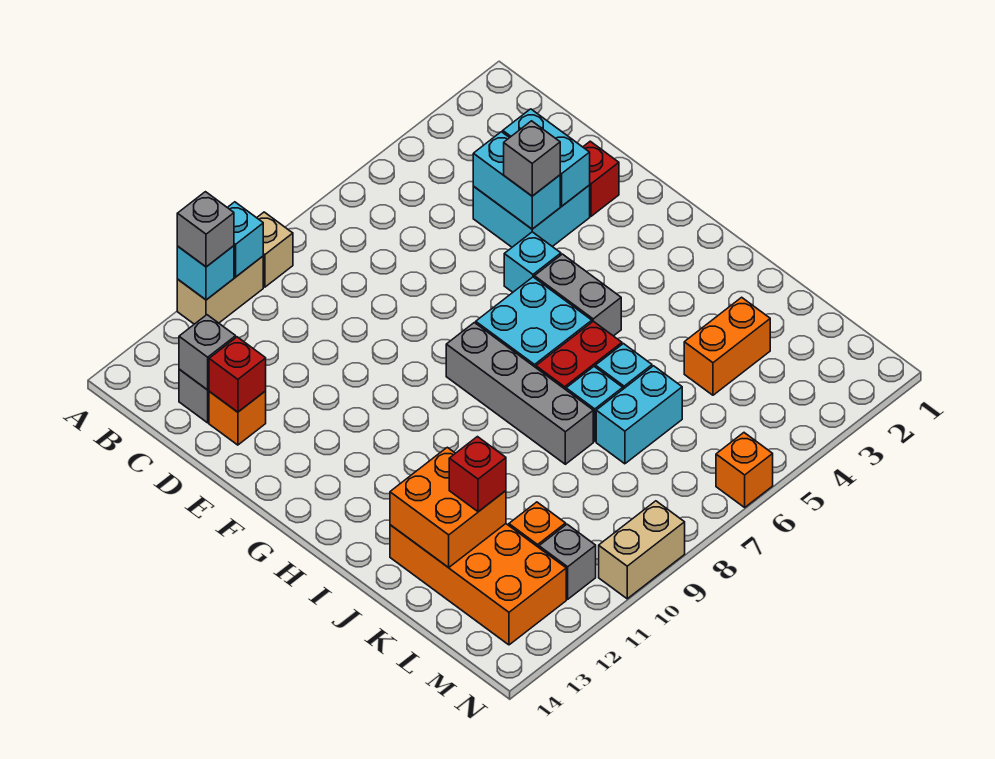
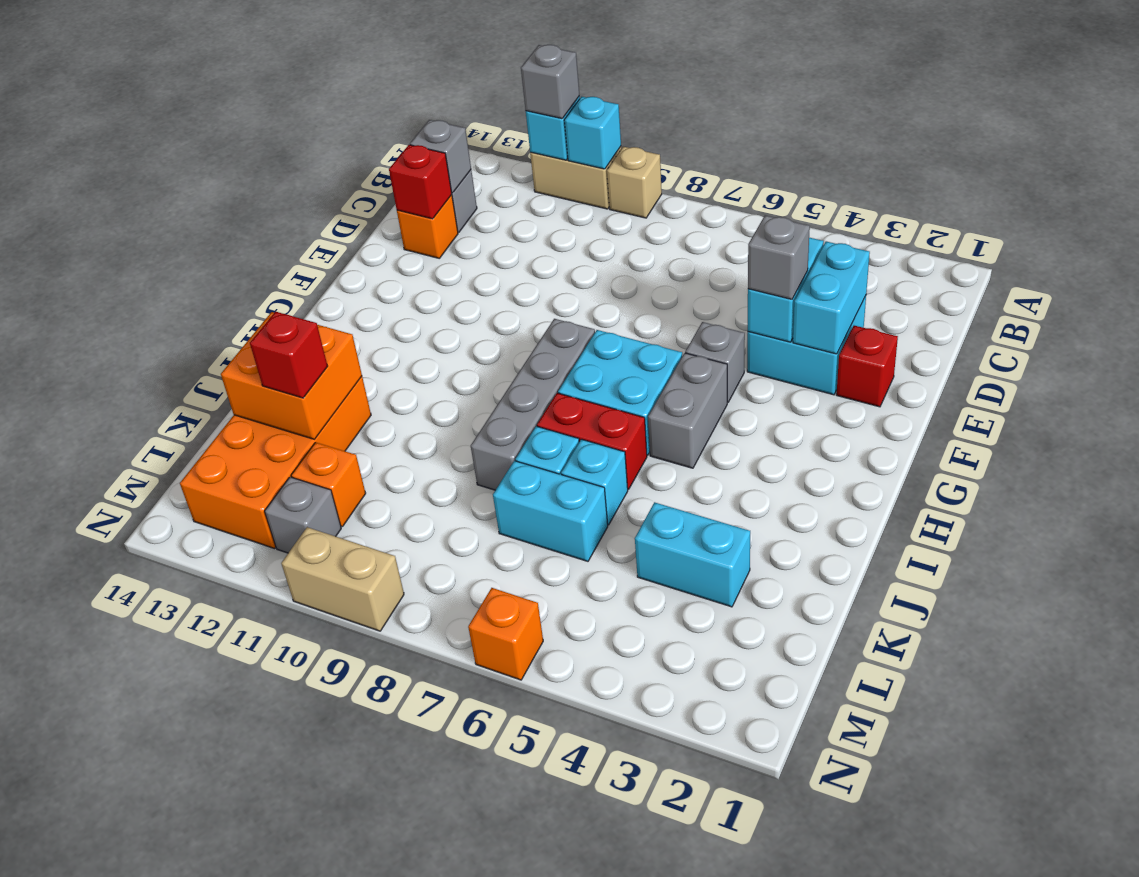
cyan 1x1 brick [504,232,561,292] -> grey 1x1 brick [685,322,745,402]
orange 1x2 brick [684,297,770,395] -> cyan 1x2 brick [635,502,750,607]

